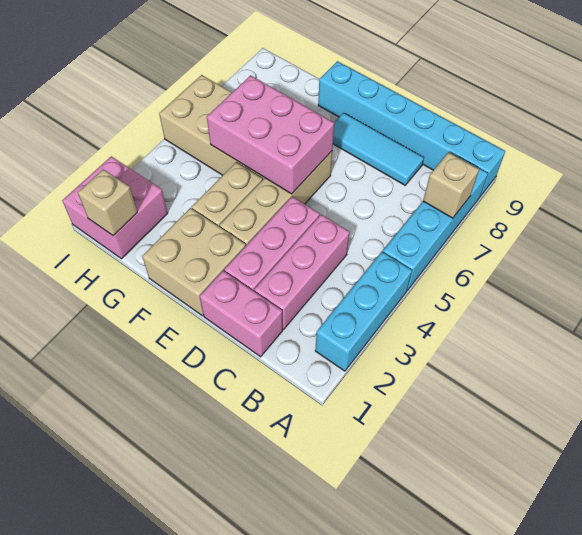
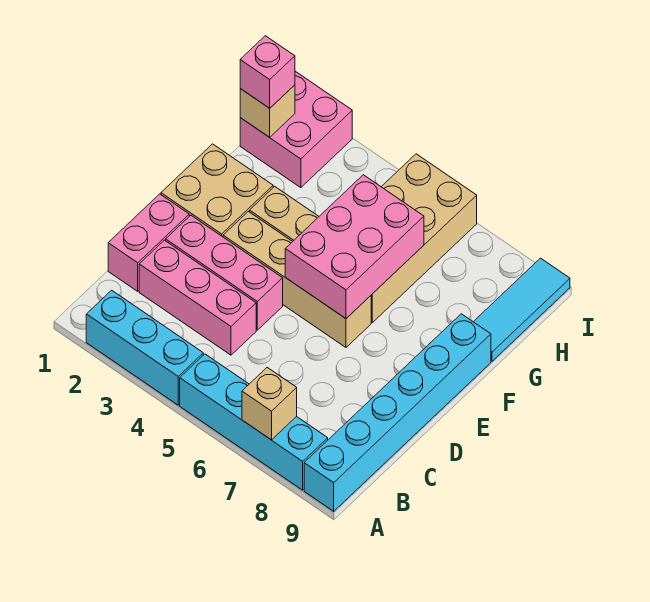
cyan 1x3 tile [333,113,424,185] -> cyan 1x3 tile moved to [474,258,570,361]
none -> pink 1x1 brick [240,36,295,108]

